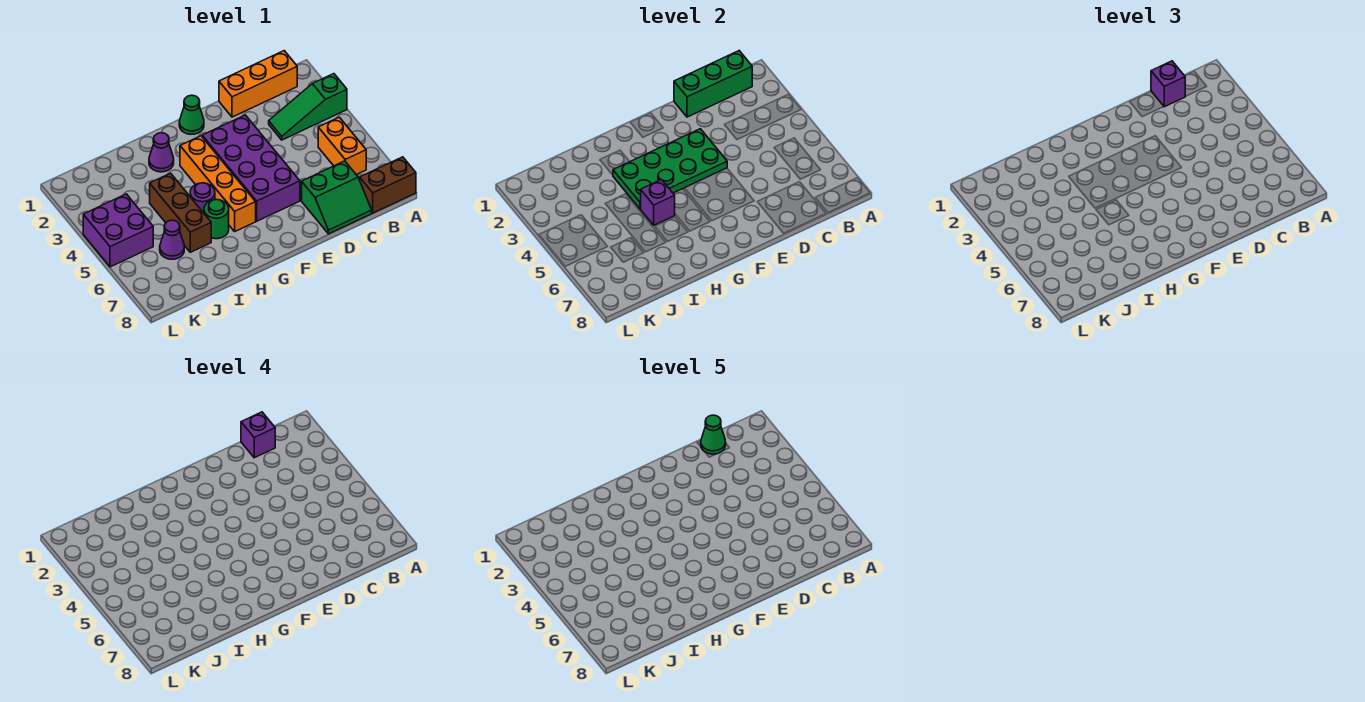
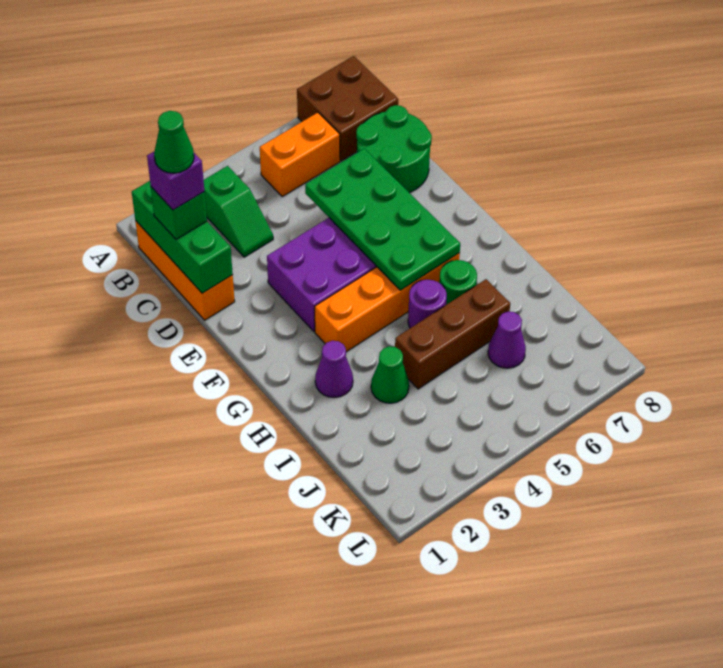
green 1x3 slope [269,74,347,140] -> green 1x2 slope [204,166,273,257]
brown 1x2 brick [360,157,416,213] -> brown 2x2 brick [297,56,398,161]
purple 1x1 brick [1151,61,1185,107] -> green 1x1 brick [151,187,207,239]
green 2x2 slope [302,161,372,234] -> green 2x2 round brick [356,105,432,193]
green 2x4 plate [613,129,727,209] -> green 2x4 plate moved to [305,149,460,290]
green 1x1 cone [179,95,204,134] -> green 1x1 cone moved to [371,346,409,403]
purple 1x1 brick [641,180,675,225] -> none
purple 2x2 brick [83,194,153,267] -> none

